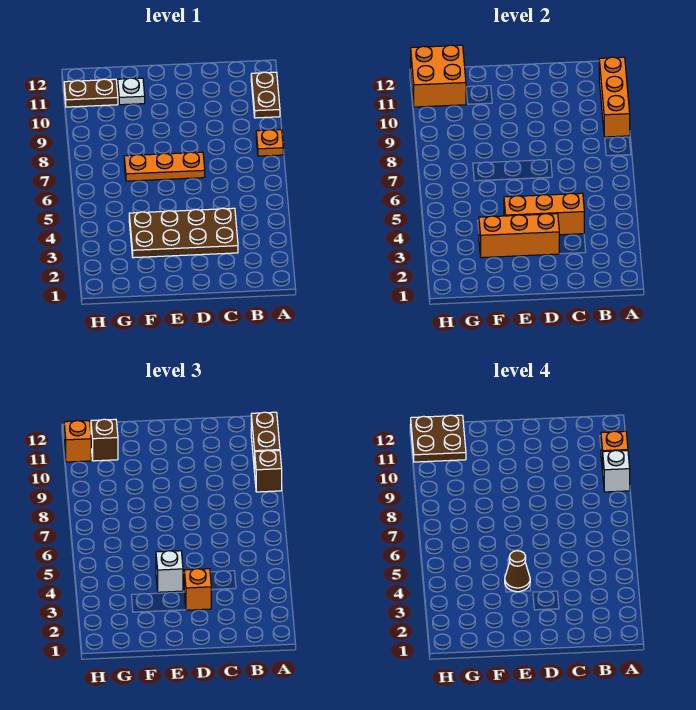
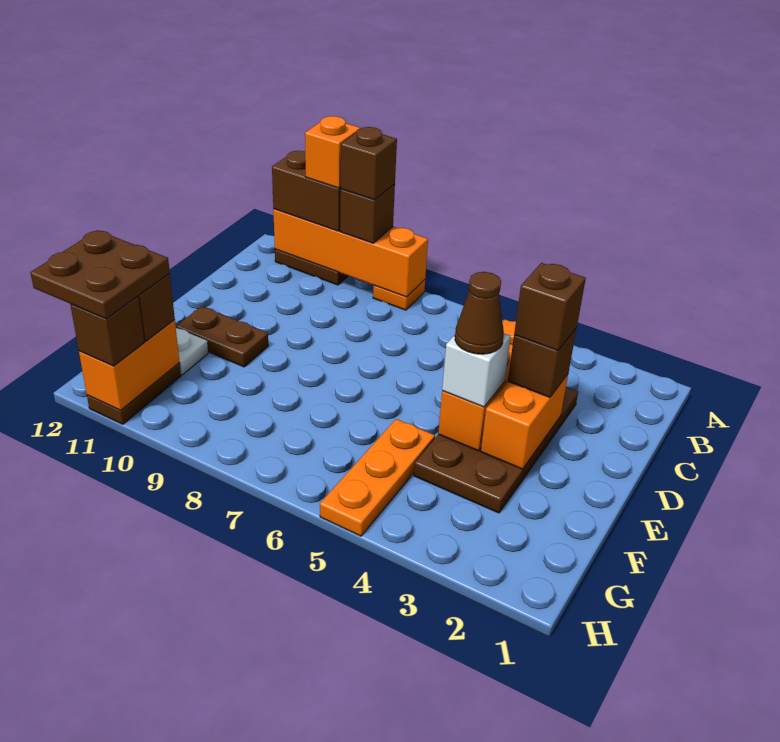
orange 1x3 brick [599,57,630,137] -> orange 1x4 brick [273,209,428,297]
white 1x1 brick [603,450,630,492] -> brown 1x1 brick [341,127,397,200]
orange 1x3 brick [479,214,559,258] -> orange 1x2 brick [481,374,568,469]
orange 1x1 brick [184,569,212,610] -> brown 1x1 brick [508,328,577,397]
none -> brown 1x1 brick [514,263,586,351]
orange 1x3 plate [124,152,205,181] -> orange 1x3 plate moved to [320,419,435,536]
none -> brown 1x2 plate [176,306,268,367]
orange 2x2 brick [411,45,466,107] -> orange 1x2 brick [79,320,179,410]
orange 1x1 brick [64,421,92,462] -> brown 1x1 brick [70,297,144,366]

